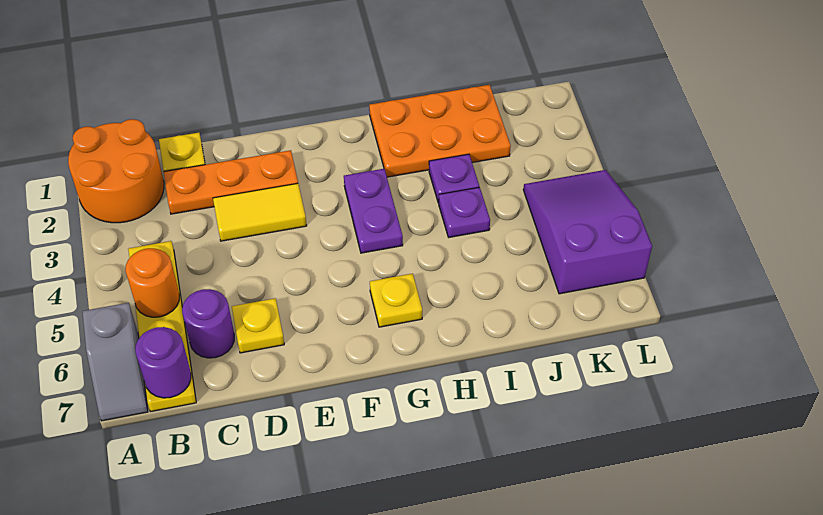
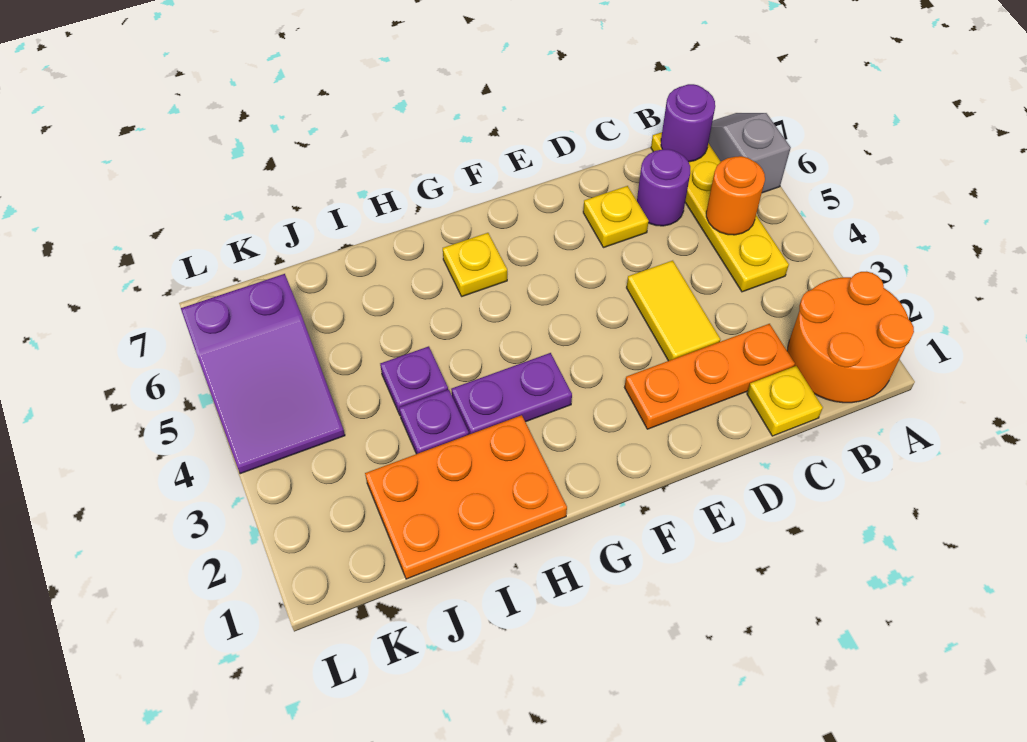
yellow 1x2 tile [213,183,307,241] -> yellow 1x2 tile turned to [627,261,720,361]
purple 1x2 plate [344,169,403,253] -> purple 1x2 plate turned to [451,353,572,434]

